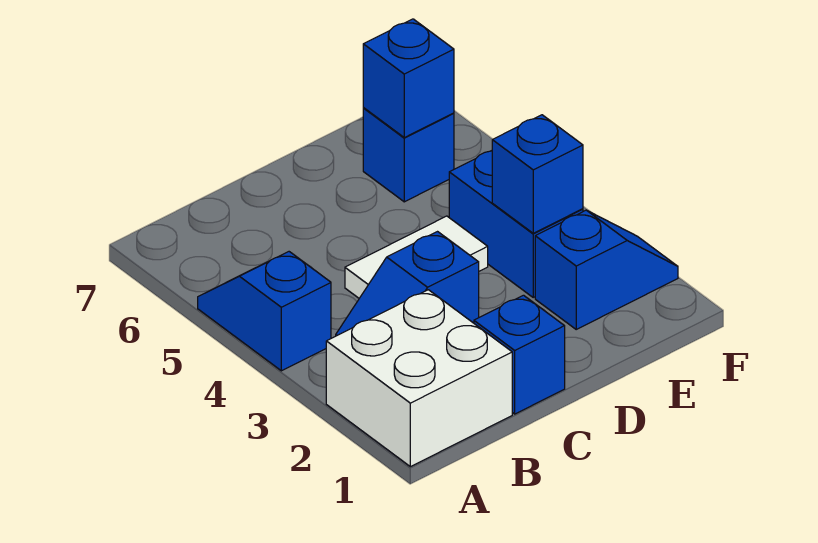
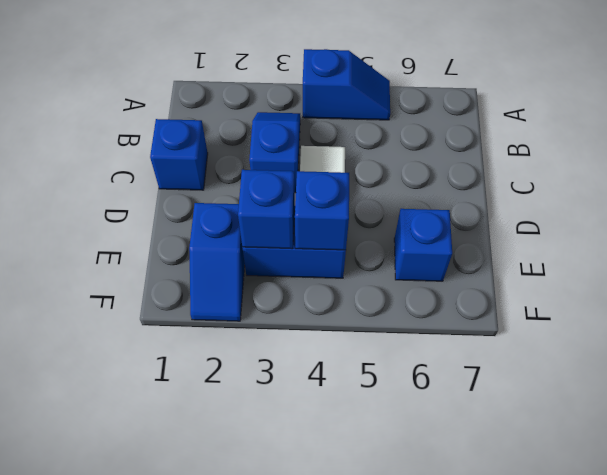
white 2x2 brick [326,290,512,467] -> none
blue 1x1 brick [363,19,454,138] -> blue 1x1 brick moved to [295,171,349,250]

